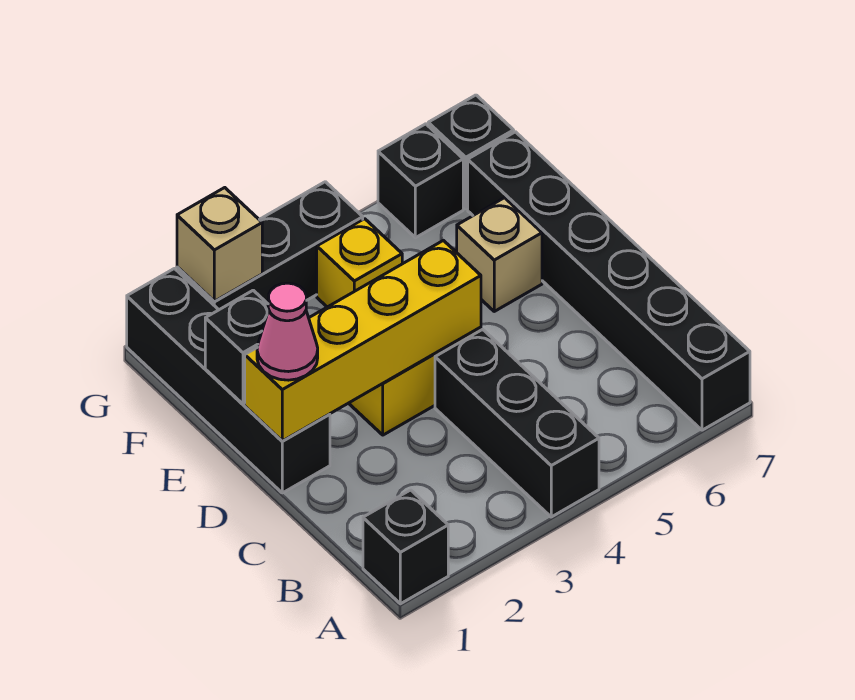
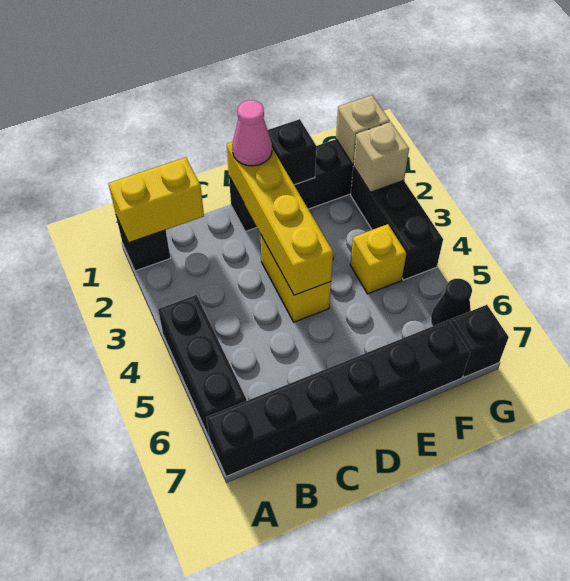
none -> yellow 1x2 brick [108,157,204,243]
black 1x3 brick [435,329,599,517] -> black 1x3 brick turned to [158,295,246,437]
tan 1x1 brick [457,198,542,311] -> tan 1x1 brick moved to [336,95,390,164]
black 1x1 brick [378,124,463,238] -> black 1x1 cone [431,279,472,326]

